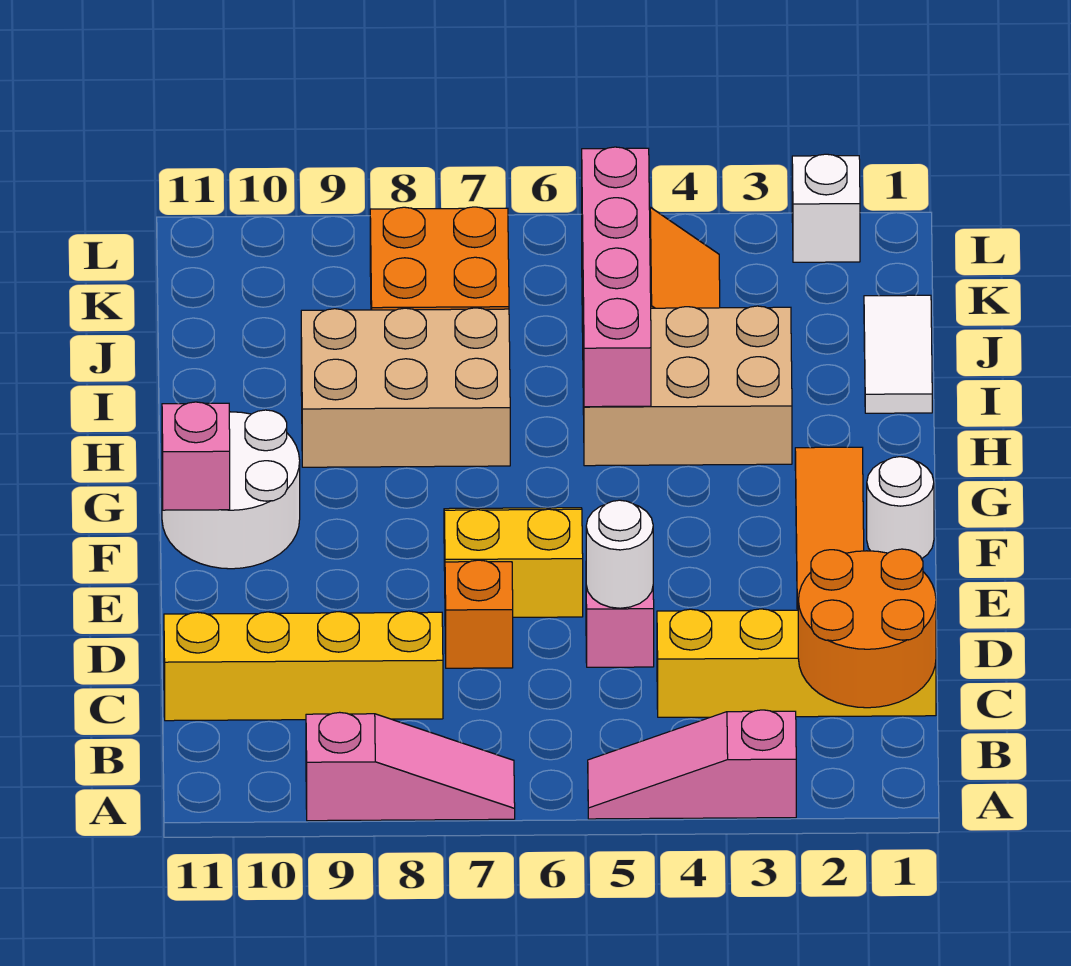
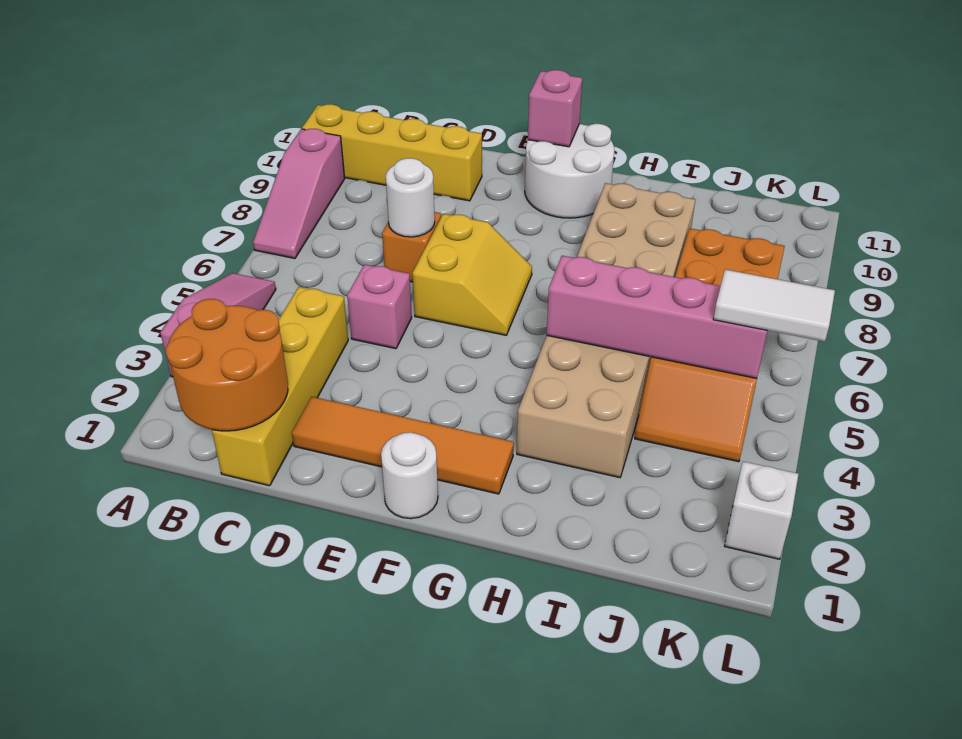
yellow 1x4 brick [164,611,443,721] -> yellow 1x4 brick turned to [302,104,482,201]
white 1x1 round brick [586,500,653,608] -> white 1x1 round brick moved to [386,158,435,237]
white 1x2 tile [864,295,932,413] -> white 1x2 tile moved to [713,270,835,342]

